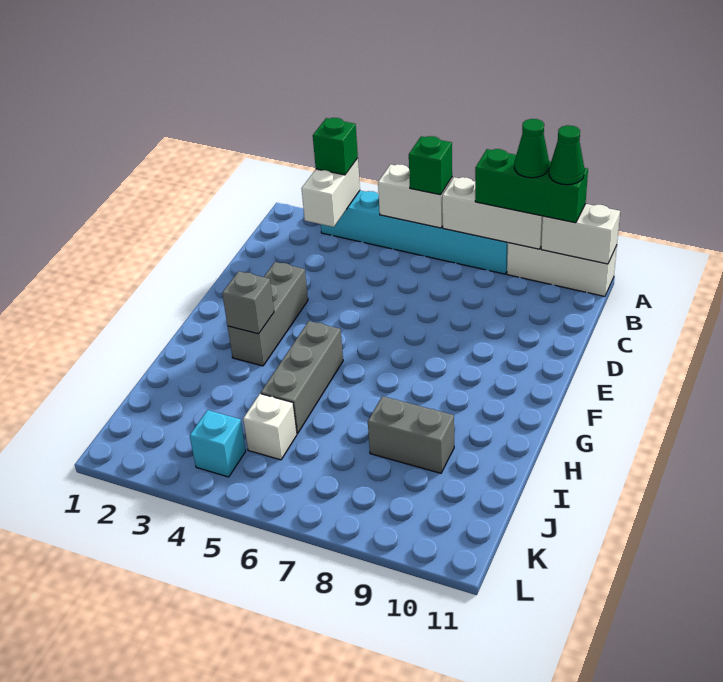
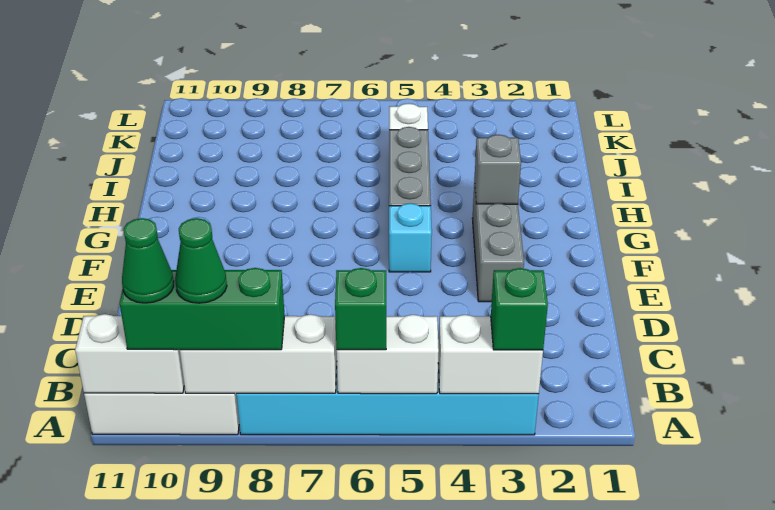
white 1x2 brick [302,158,360,227] -> white 1x2 brick turned to [438,315,543,394]
grey 1x2 brick [368,396,454,473] -> none
cyan 1x1 brick [190,410,246,477] -> cyan 1x1 brick moved to [389,203,432,272]

